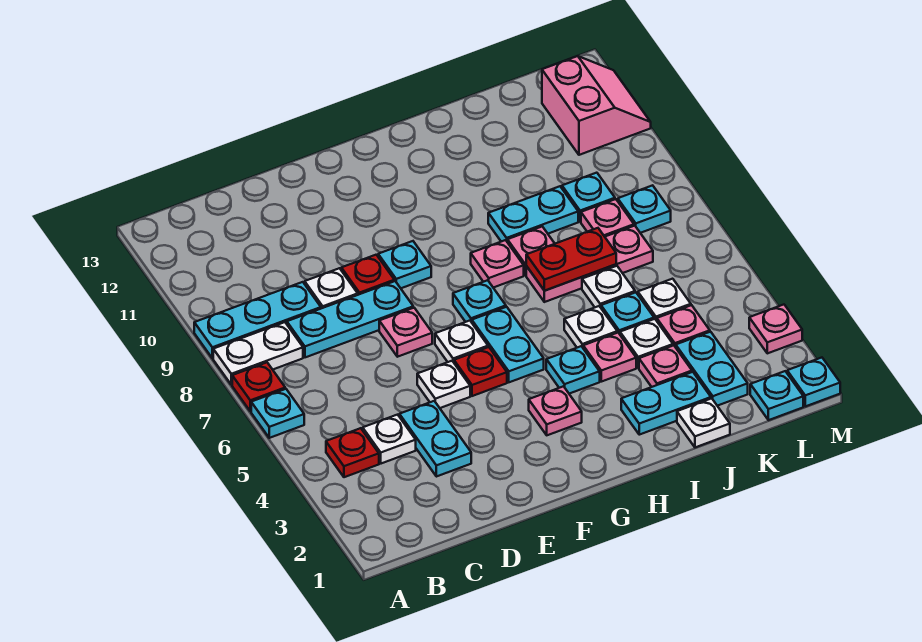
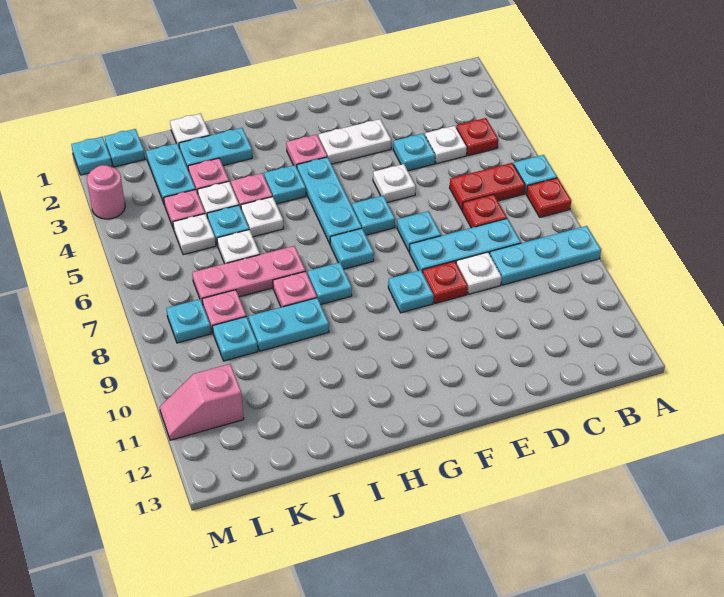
white 1x2 plate [213,322,303,385] -> white 1x2 plate moved to [319,119,392,164]
cyan 1x2 plate [399,401,471,477] -> cyan 1x1 plate [393,133,435,171]
pink 1x1 plate [379,308,432,357] -> cyan 1x1 plate [397,211,441,252]
red 1x1 plate [454,347,507,396] -> red 1x1 plate moved to [462,194,507,228]
white 1x1 plate [435,321,488,362] -> cyan 1x1 plate [352,196,395,235]
cyan 1x2 plate [472,307,544,382] -> cyan 1x3 plate [297,157,362,244]
pink 1x1 plate [471,240,524,288] -> cyan 1x1 plate [308,262,352,304]
red 1x2 plate [526,228,616,291] -> red 1x2 plate moved to [450,163,525,210]
pink 2x2 slope [542,56,651,155] -> pink 1x2 slope [160,364,244,440]
pink 1x1 plate [749,305,802,353] -> pink 1x1 round brick [87,165,125,219]

